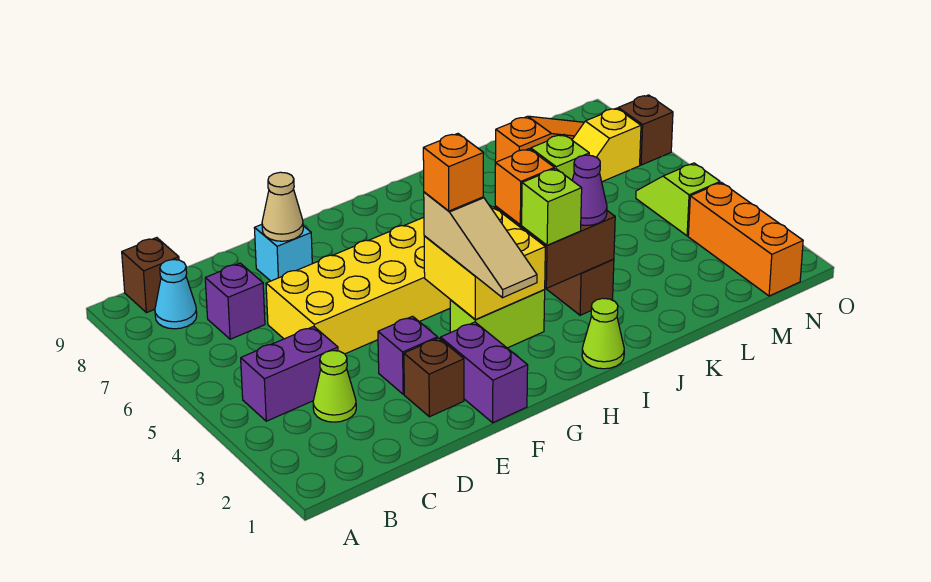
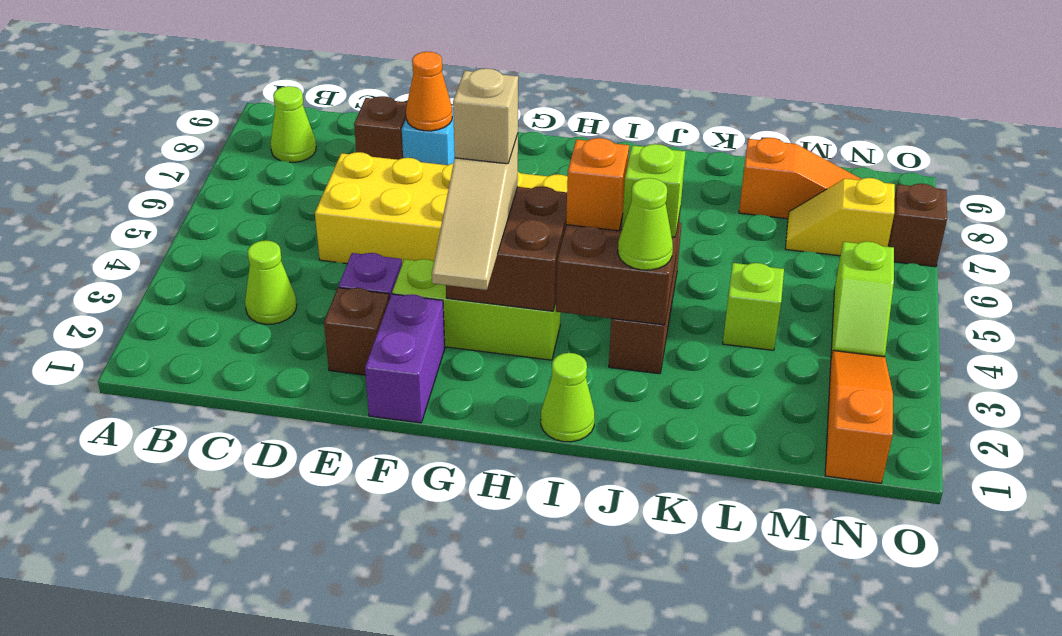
purple 1x2 brick [241,326,338,421] -> none
cyan 1x1 cone [155,259,197,329] -> lime 1x1 cone [270,86,316,162]
brown 1x1 brick [122,238,179,313] -> brown 1x1 brick moved to [354,96,407,160]
purple 1x1 brick [205,263,265,339] -> none
tan 1x1 cone [262,172,303,241] -> orange 1x1 cone [406,52,452,131]
lime 1x2 brick [450,290,545,348] -> lime 1x3 brick [392,259,561,360]
yellow 2x2 brick [424,207,545,320] -> brown 2x2 brick [446,186,567,311]
orange 1x1 brick [423,134,484,211] -> tan 1x1 brick [453,68,518,164]
lime 1x1 brick [522,169,582,245] -> lime 1x1 brick moved to [723,263,784,350]
purple 1x1 cone [572,155,607,225] -> lime 1x1 cone [618,178,673,270]
orange 1x3 brick [688,183,803,296] -> orange 1x3 slope [825,351,893,483]
lime 1x2 slope [636,163,720,236] -> lime 1x2 slope turned to [831,241,894,357]

